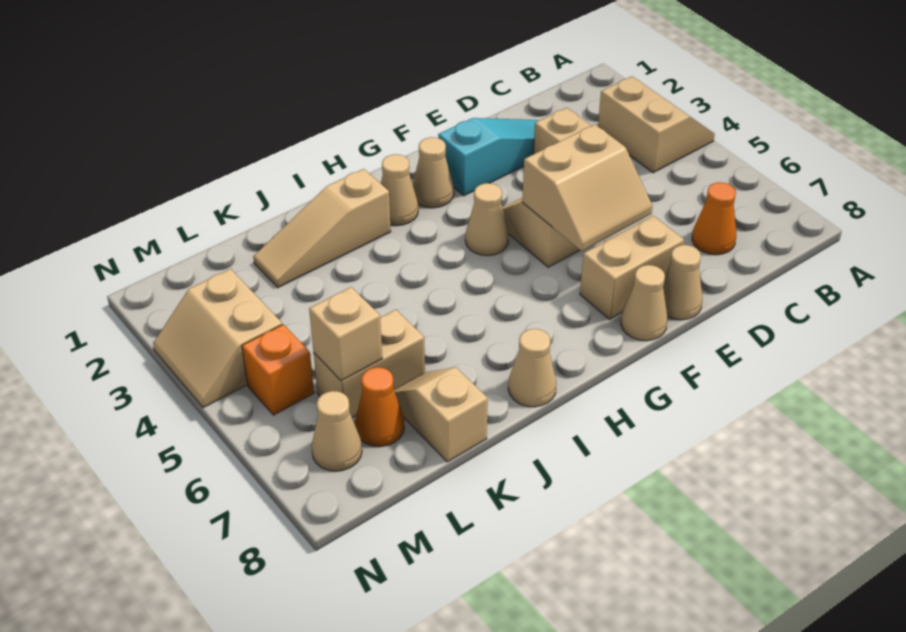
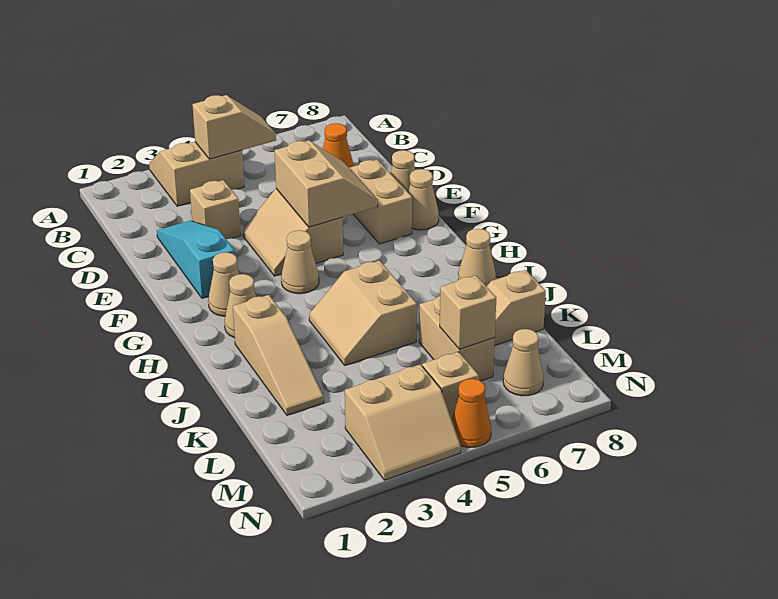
none -> tan 1x2 slope [192,95,276,159]
none -> tan 2x2 slope [309,260,417,365]
orange 1x1 cone [355,367,404,447] -> orange 1x1 cone moved to [452,379,491,447]
orange 1x1 brick [242,324,314,415] -> tan 1x1 brick [422,352,479,419]

